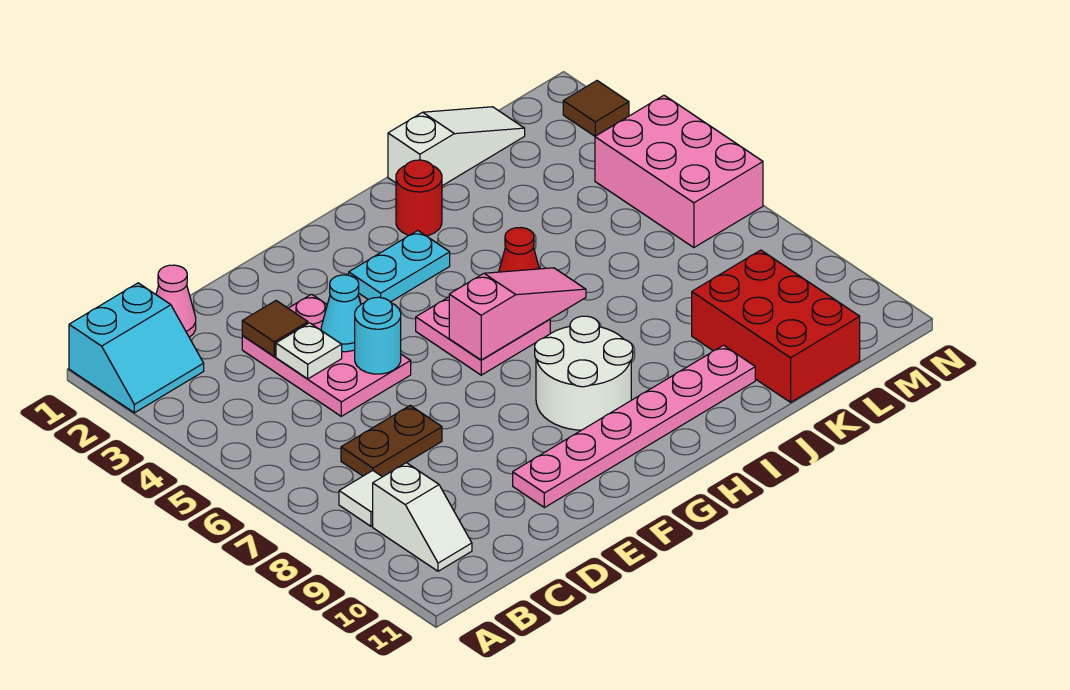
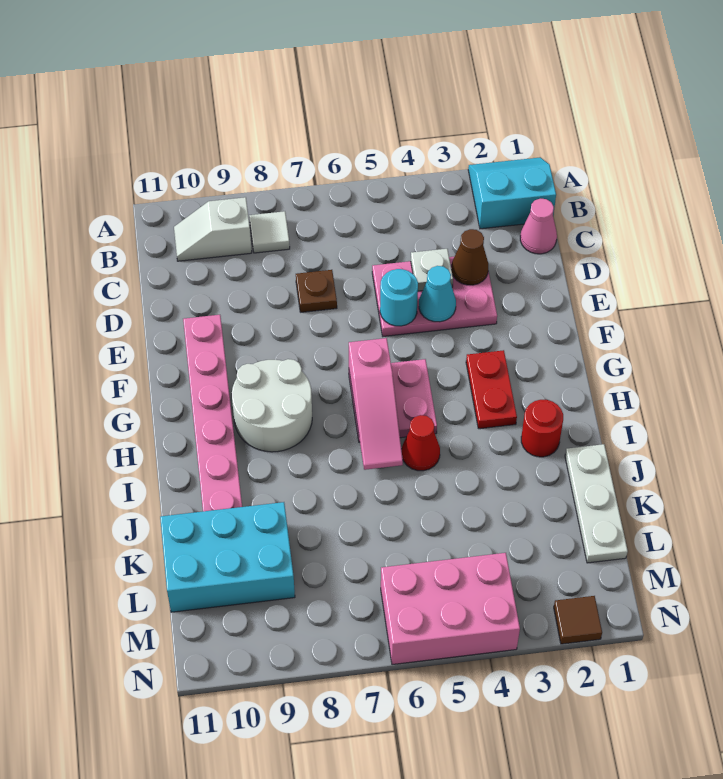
cyan 2x2 slope [69,283,204,413] -> cyan 2x2 slope turned to [468,157,556,229]
brown 1x2 plate [341,406,442,477] -> brown 1x1 plate [296,270,337,312]
brown 1x1 tile [242,301,308,356] -> brown 1x1 cone [452,229,488,285]
cyan 1x2 plate [349,231,450,302] -> red 1x2 plate [466,350,517,429]
white 1x3 slope [388,107,525,186] -> white 1x3 plate [565,444,628,563]
red 2x3 brick [692,250,860,402] -> cyan 2x3 brick [160,502,295,612]

